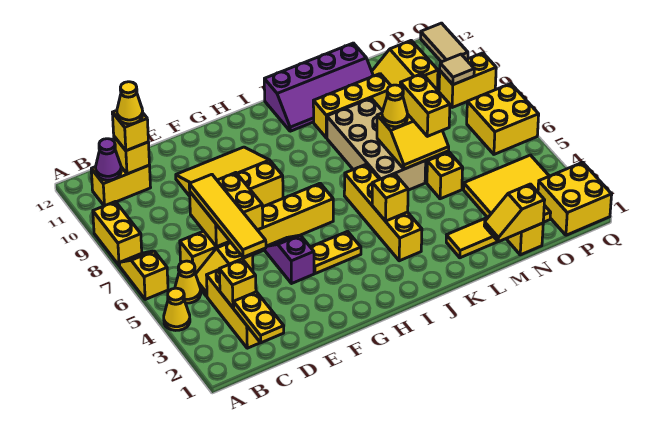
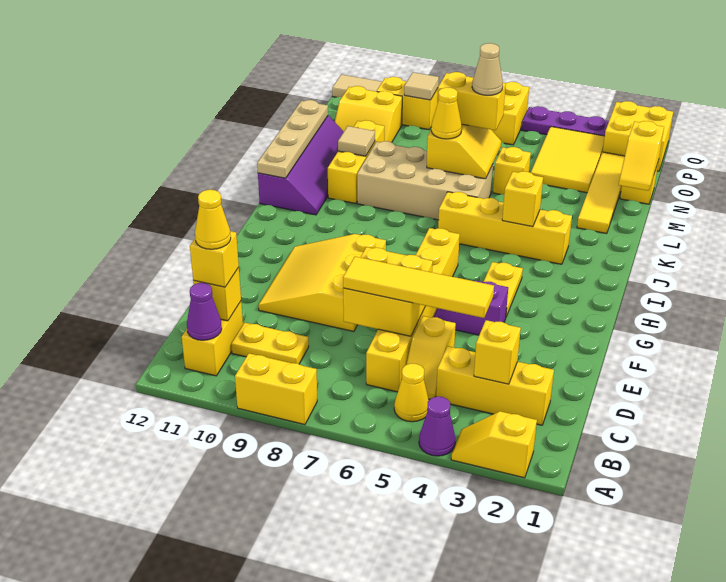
yellow 1x1 cone [164,288,190,330] -> purple 1x1 cone [419,397,455,456]
yellow 1x2 slope [120,251,168,299] -> yellow 1x2 slope moved to [451,411,537,478]
yellow 1x2 plate [234,292,284,343] -> yellow 1x2 plate moved to [231,322,309,364]
none -> tan 1x4 plate [257,100,328,178]
none -> tan 1x1 tile [338,126,375,156]
none -> tan 1x1 cone [472,43,503,95]
yellow 1x2 brick [439,53,496,108] -> yellow 1x2 brick turned to [377,77,438,130]
none -> purple 1x3 plate [522,106,609,136]

